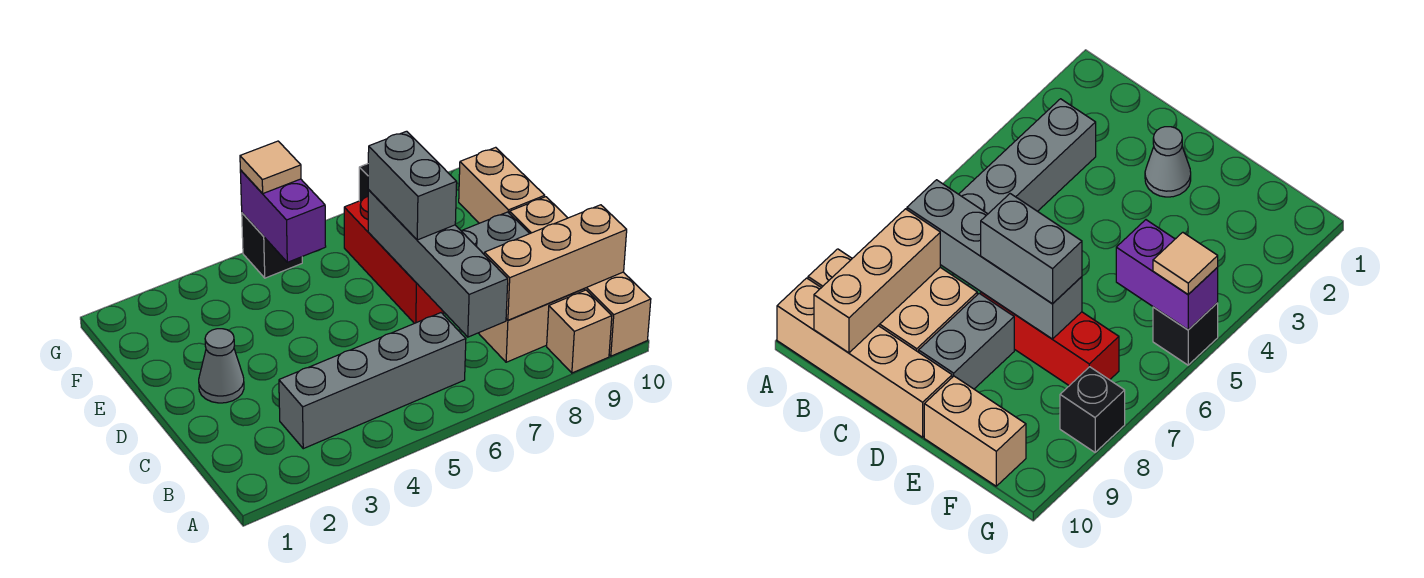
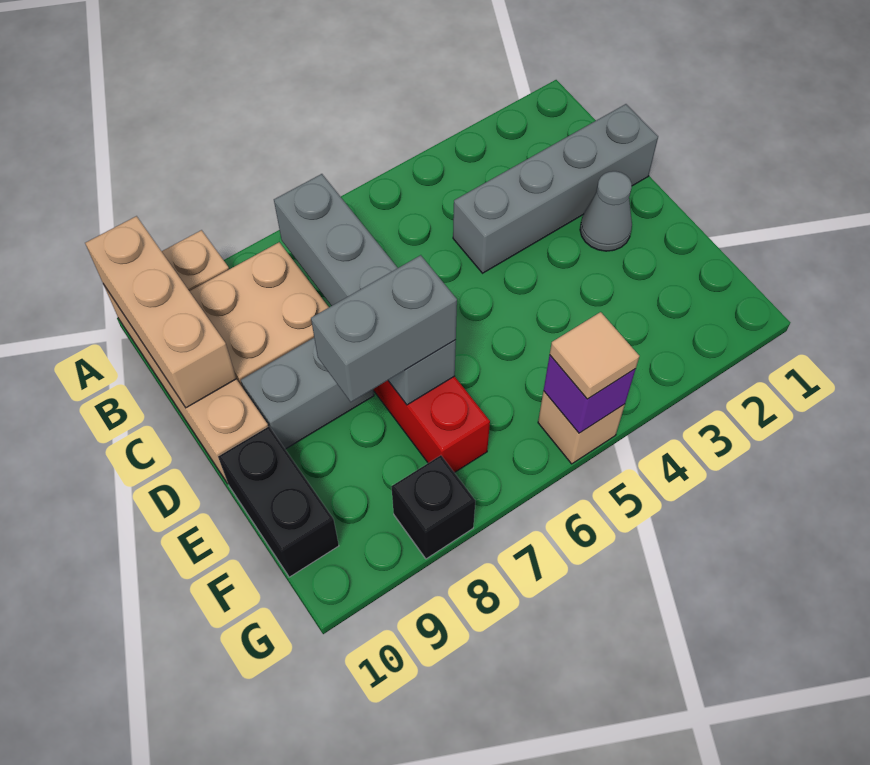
grey 1x4 brick [279,313,466,449] -> grey 1x4 brick moved to [453,104,658,273]
tan 1x3 brick [484,205,627,320] -> tan 1x3 brick turned to [85,216,236,408]
grey 1x2 brick [368,131,457,240] -> grey 1x2 brick turned to [311,255,457,402]
tan 1x2 brick [459,147,545,223] -> black 1x2 brick [218,426,339,577]
purple 1x2 brick [240,170,326,262] -> purple 1x1 brick [544,355,636,433]
black 1x1 brick [242,213,302,278] -> tan 1x1 brick [538,391,625,464]

